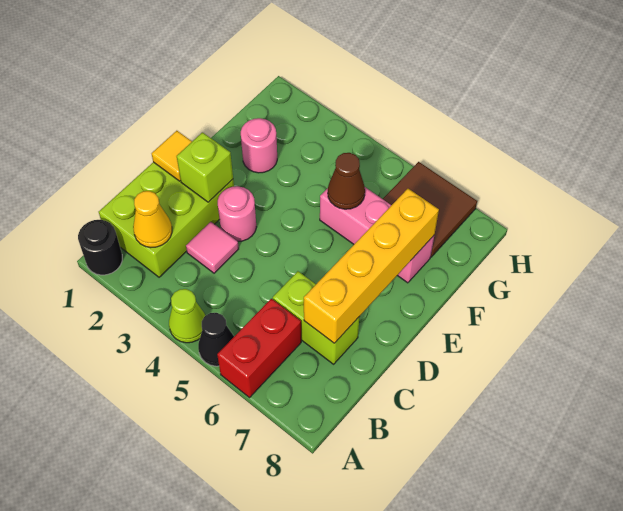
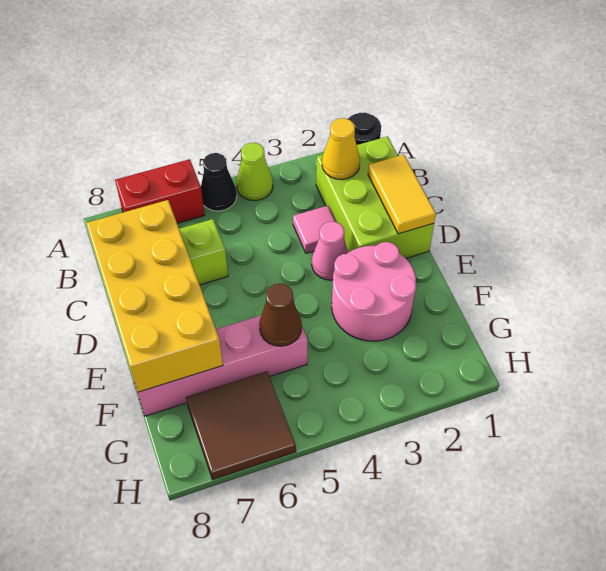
red 1x2 brick [217,299,301,398] -> red 1x2 brick turned to [115,159,205,223]
yellow 1x4 brick [304,189,439,343] -> yellow 2x4 brick [86,200,223,392]
yellow 1x1 tile [152,131,192,181] -> yellow 1x2 tile [368,155,436,234]
lime 1x1 brick [177,133,233,202] -> none
pink 1x1 round brick [218,186,256,241] -> pink 1x1 cone [312,222,348,280]
pink 1x1 round brick [241,118,277,173] -> pink 2x2 round brick [332,242,416,341]
pink 1x3 brick [320,187,434,283] -> pink 1x4 brick [133,316,308,416]

